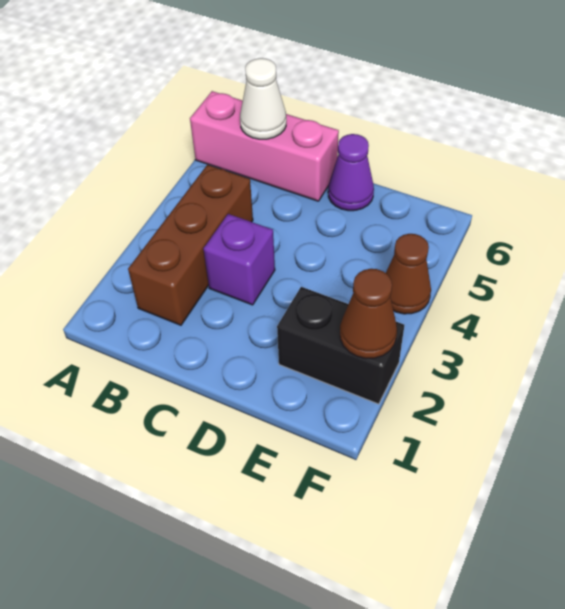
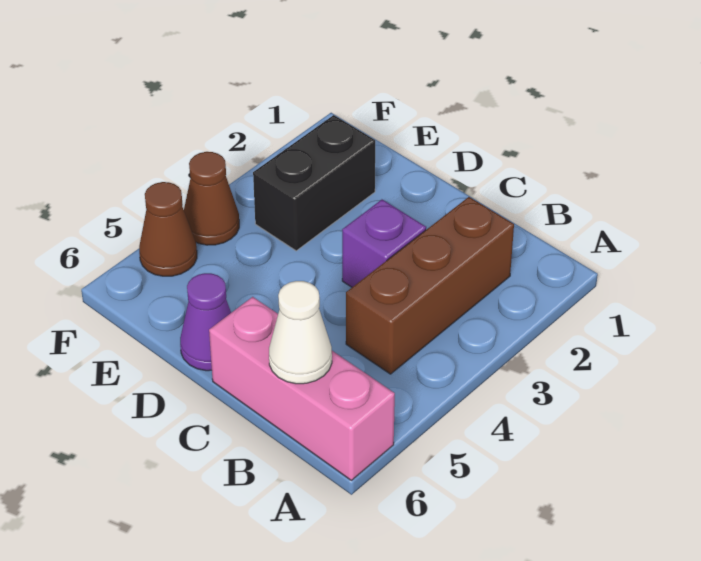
black 1x2 brick [277,287,404,404] -> black 1x2 brick turned to [253,115,375,251]
brown 1x1 cone [340,269,397,358] -> brown 1x1 cone moved to [139,182,197,276]

